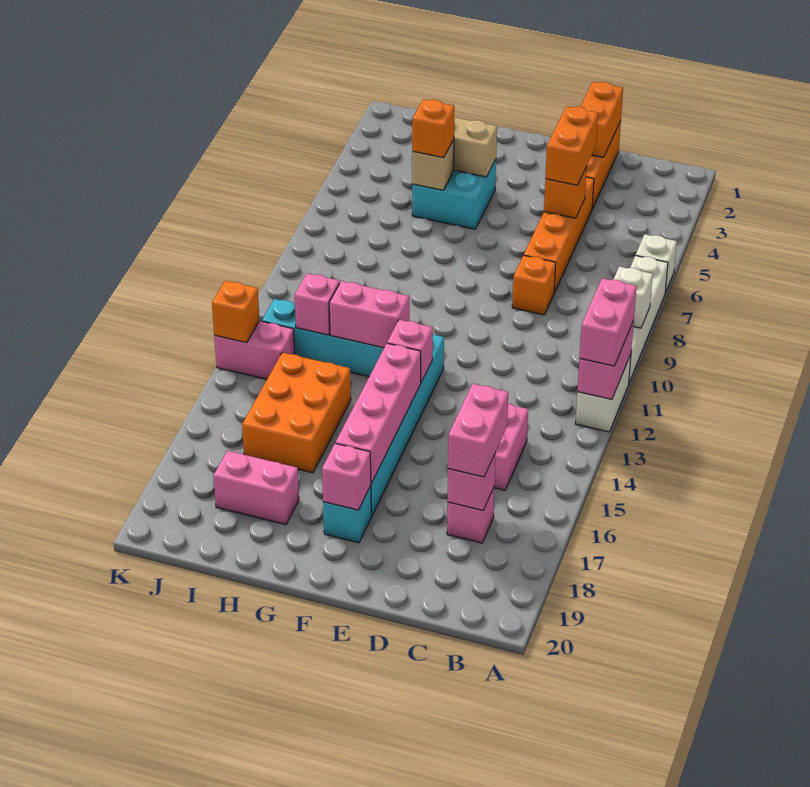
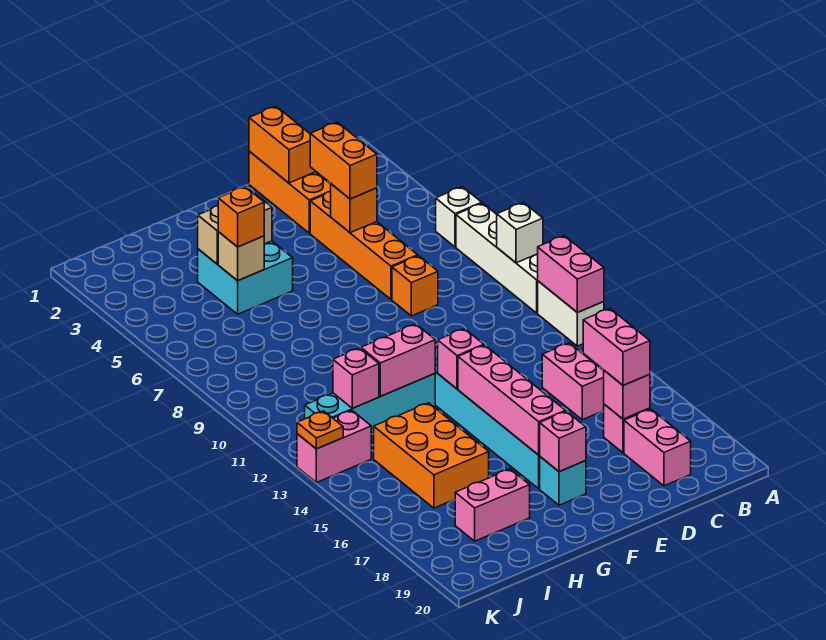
pink 1x2 brick [580,278,636,366] -> pink 1x2 brick moved to [624,409,691,486]
orange 1x1 brick [212,281,259,343] -> orange 1x1 plate [297,411,343,449]

